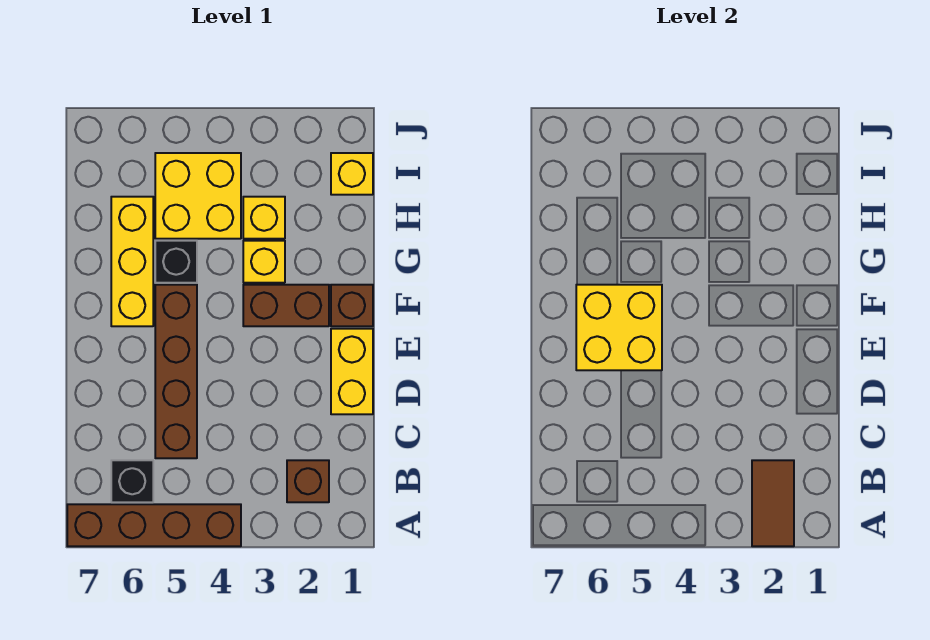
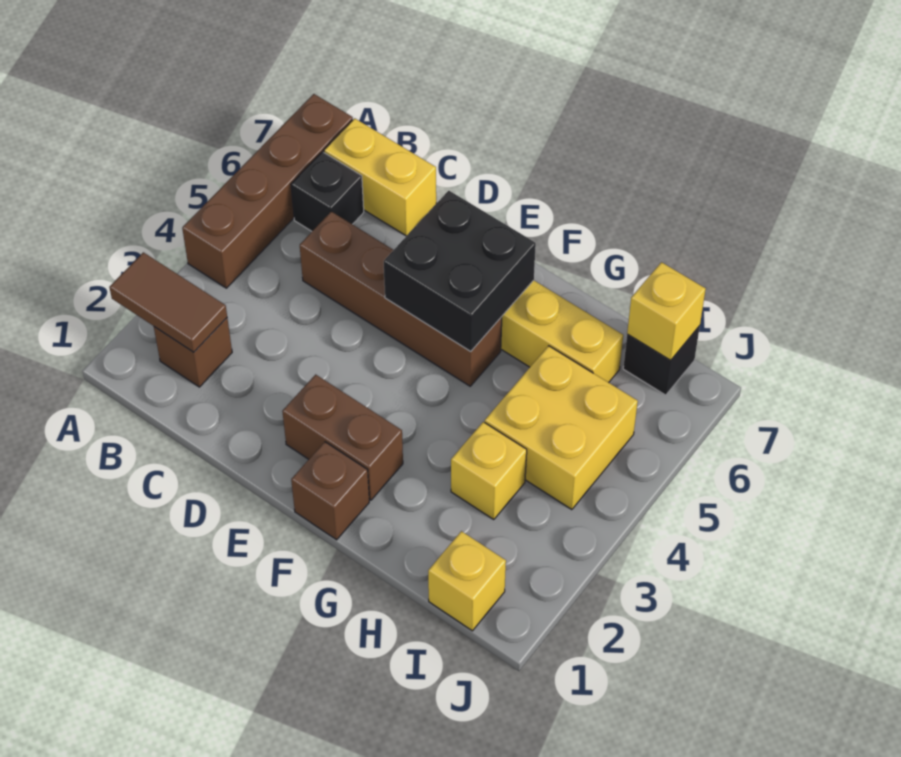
yellow 1x2 brick [331,329,373,414] -> yellow 1x2 brick moved to [324,118,436,236]
yellow 2x2 brick [576,285,662,370] -> black 2x2 brick [384,191,536,351]
brown 1x2 brick [243,285,329,326] -> brown 1x2 brick turned to [282,375,403,500]
yellow 1x1 brick [243,241,285,283] -> yellow 1x1 brick moved to [627,262,706,360]
black 1x1 brick [155,241,197,283] -> black 1x1 brick moved to [623,326,700,395]

